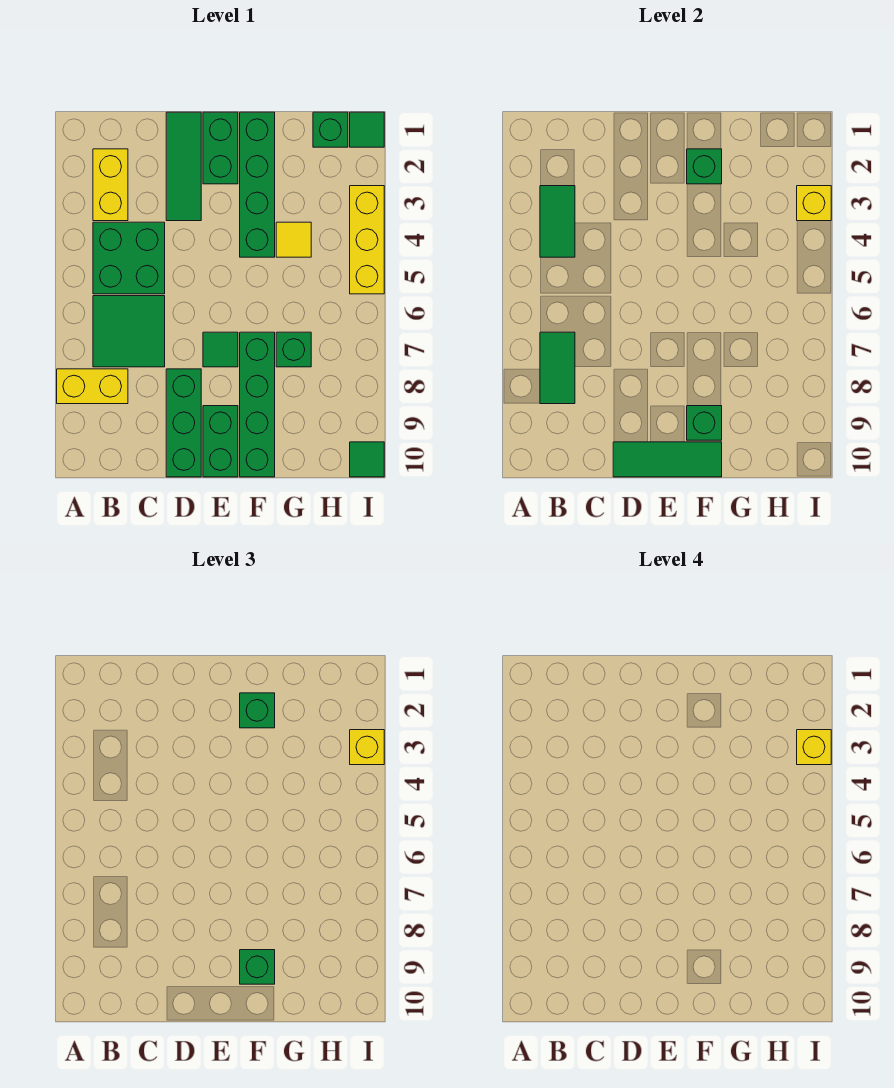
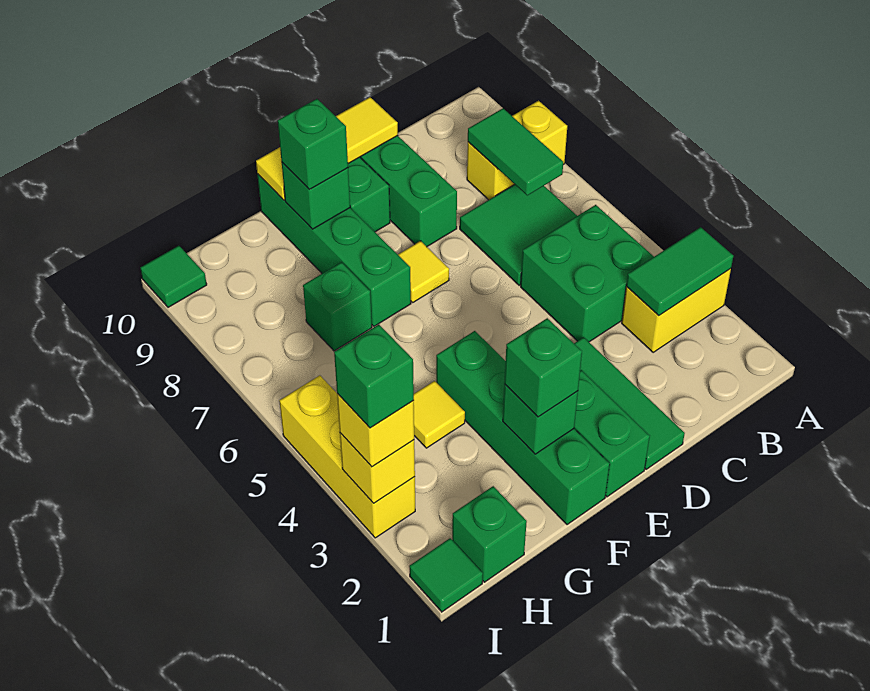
yellow 1x2 brick [93,149,128,221] -> yellow 1x2 brick turned to [622,269,731,352]
green 1x2 tile [540,186,575,257] -> green 1x2 tile turned to [626,227,733,316]
green 1x3 tile [613,442,722,477] -> yellow 1x3 tile [256,97,398,200]
green 1x1 tile [203,332,238,367] -> yellow 1x1 tile [398,241,449,302]
yellow 1x1 brick [797,730,831,765] -> green 1x1 brick [334,324,414,428]

